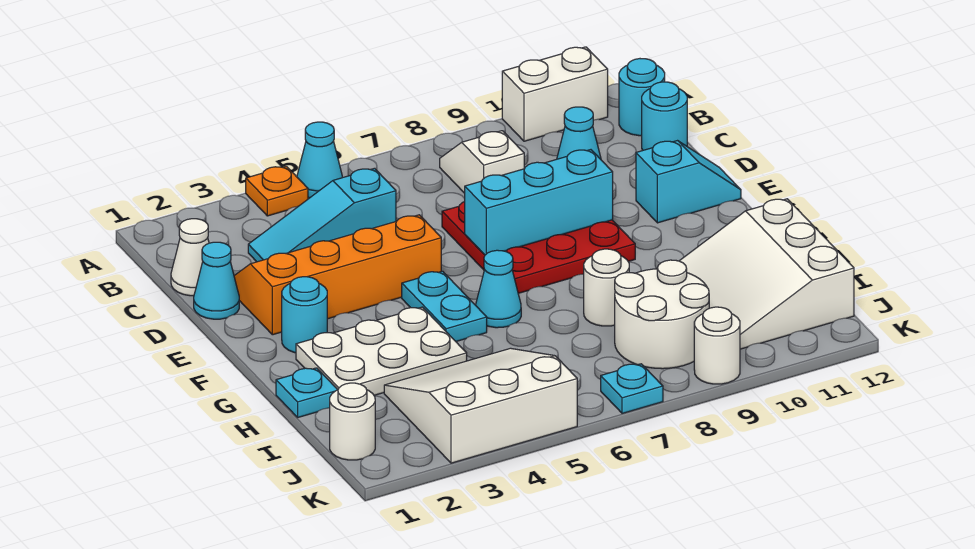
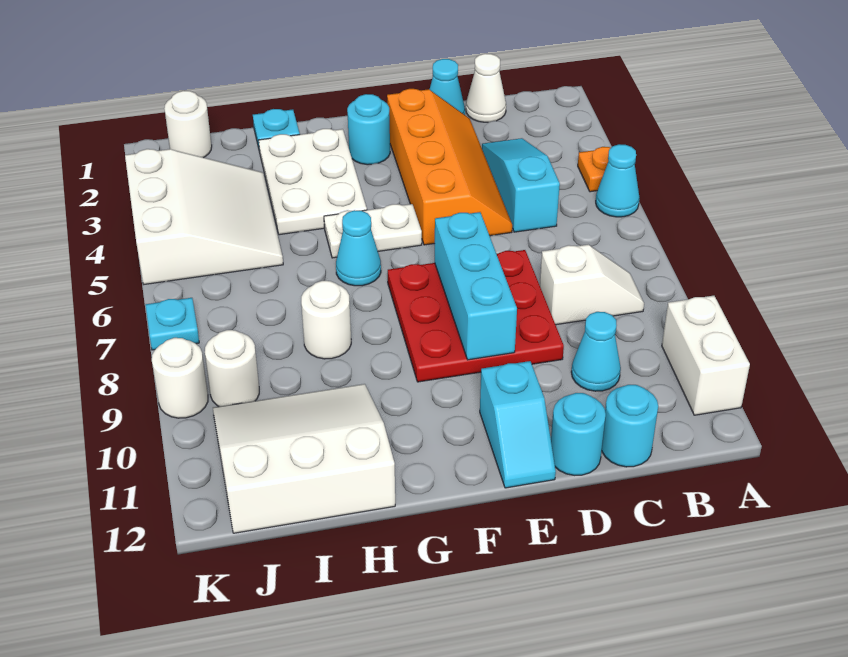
cyan 1x1 round brick [619,59,665,136] -> cyan 1x1 round brick moved to [551,393,606,475]
cyan 1x2 plate [402,271,487,341] -> white 1x2 plate [324,204,422,258]
white 2x2 round brick [615,260,709,369] -> white 1x1 round brick [205,330,259,407]

